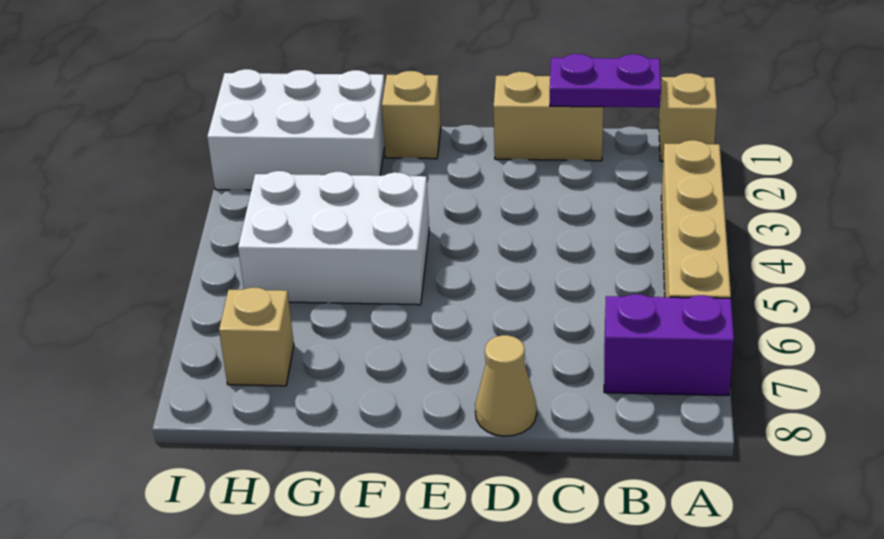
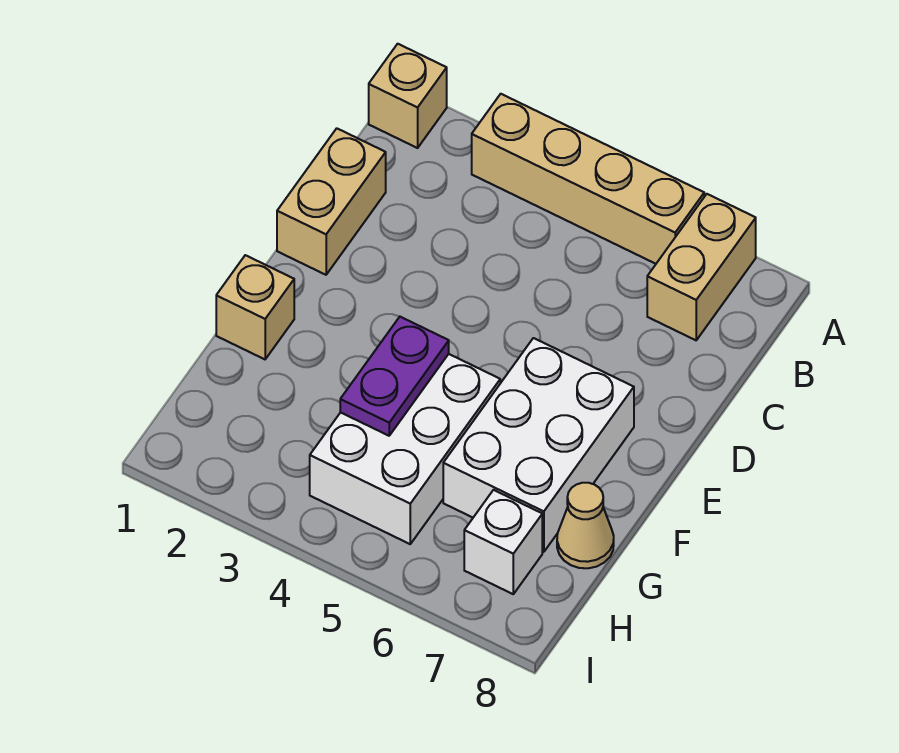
purple 1x2 brick [604,294,734,395] -> tan 1x2 brick [647,194,756,340]
purple 1x2 plate [550,54,661,107] -> purple 1x2 plate moved to [340,317,449,436]
tan 1x1 cone [475,335,537,436] -> tan 1x1 cone moved to [557,483,614,568]
white 2x3 brick [207,69,385,190] -> white 2x3 brick moved to [443,338,634,552]
tan 1x1 brick [219,288,294,386] -> white 1x1 brick [464,490,542,594]

